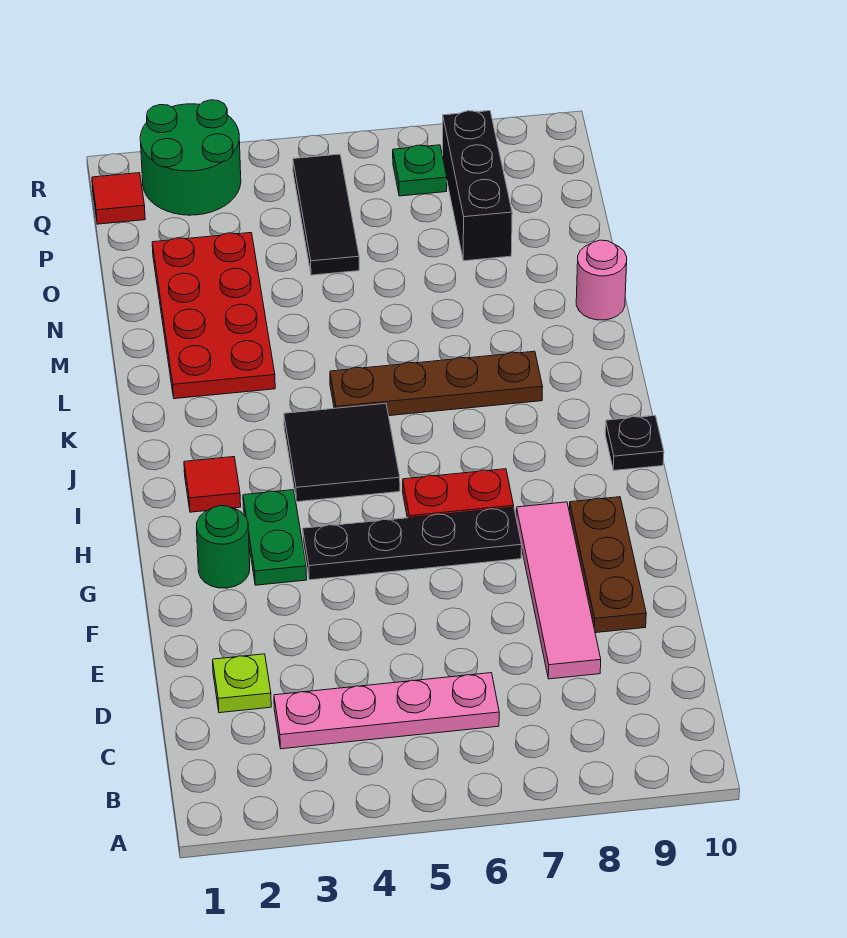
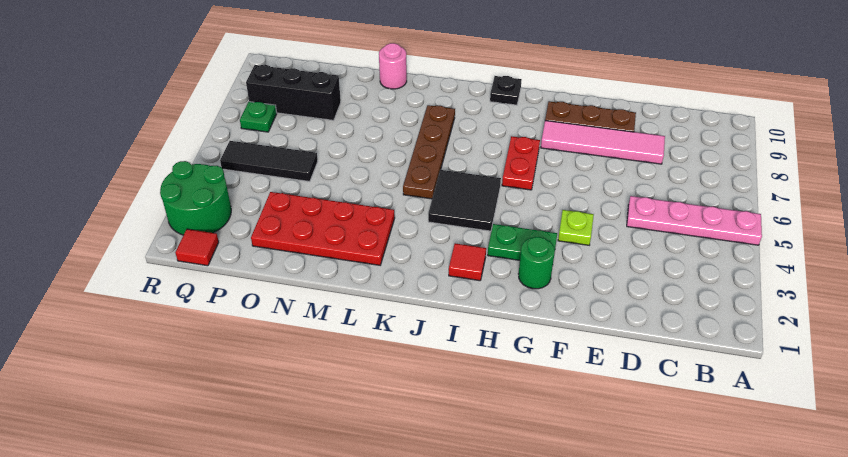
pink 1x4 plate [274,673,499,749] -> pink 1x4 plate turned to [627,196,762,245]
lime 1x1 plate [213,654,271,713] -> lime 1x1 plate moved to [558,210,594,245]
black 1x4 plate [303,507,522,580] -> none

